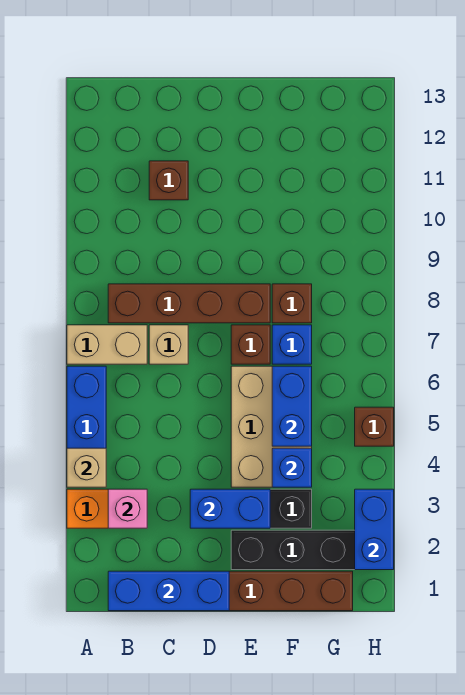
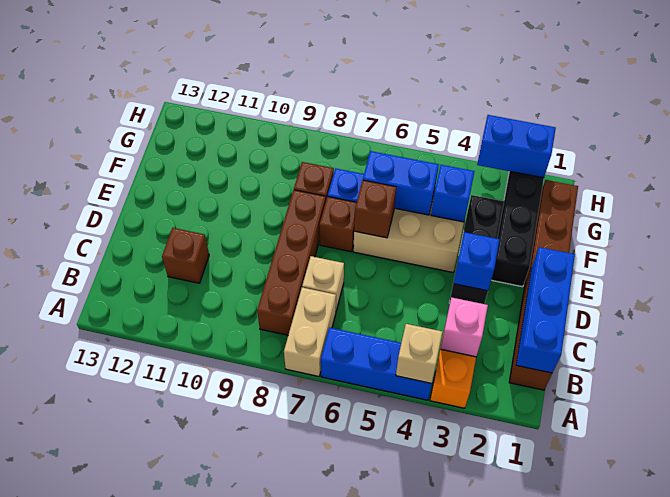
blue 1x2 brick [190,489,270,528] -> blue 1x1 brick [454,232,500,291]
brown 1x1 brick [355,407,394,446] -> brown 1x1 brick moved to [354,180,396,238]

